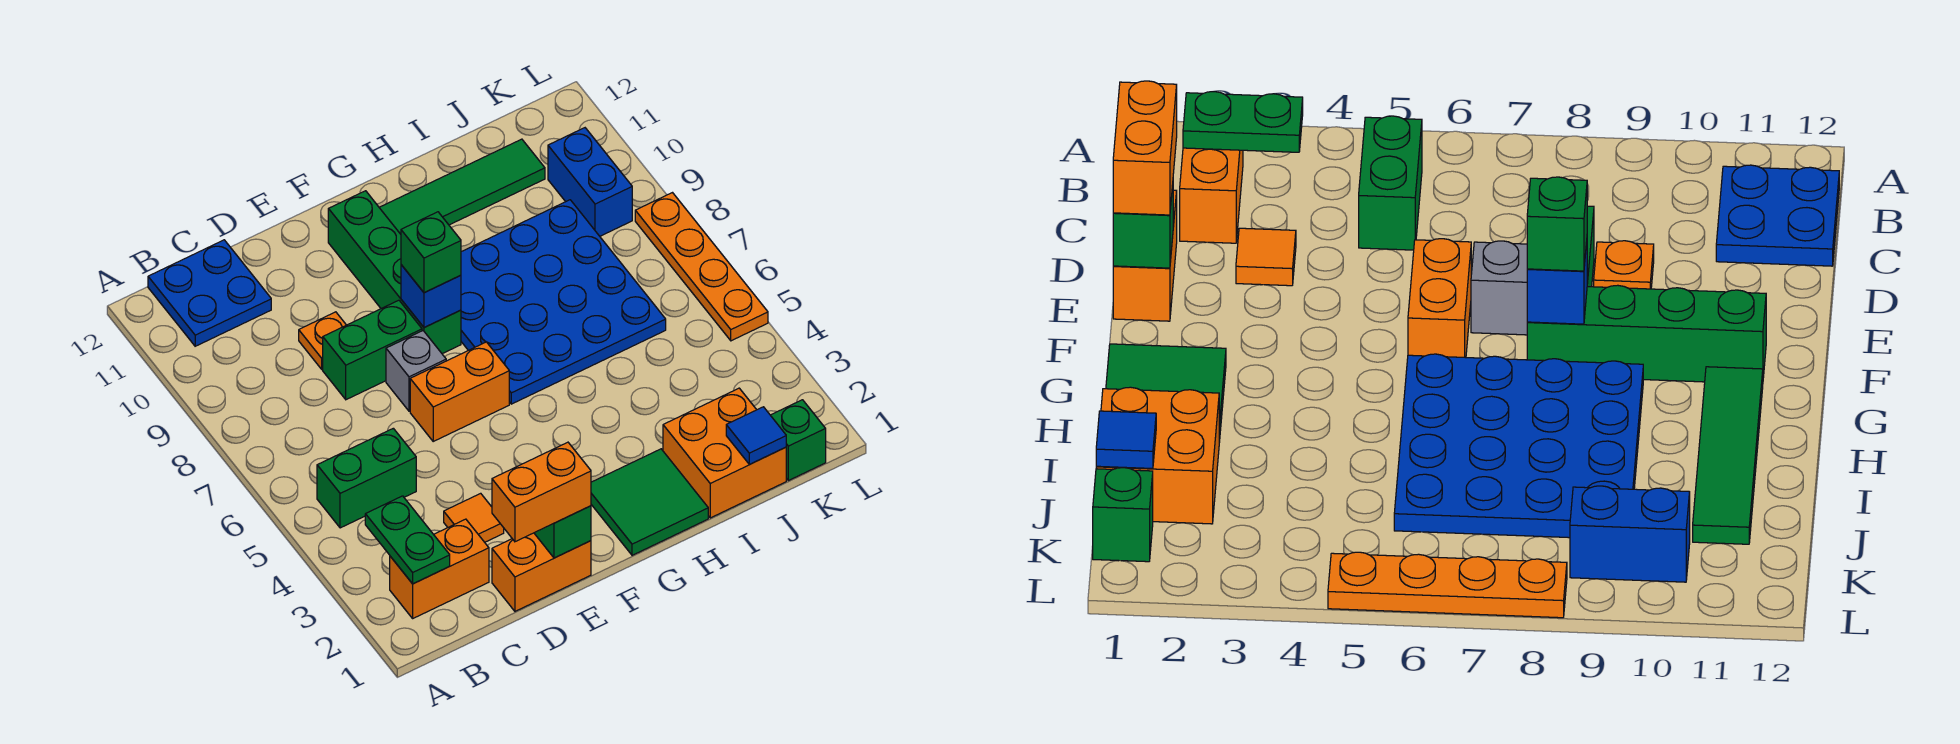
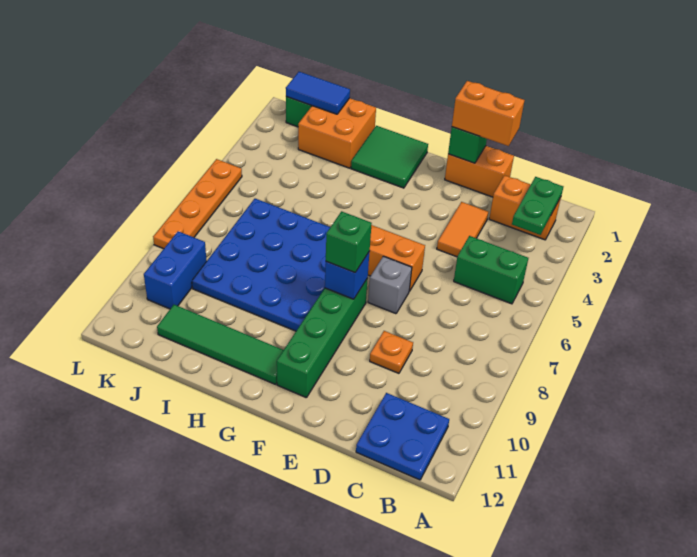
orange 1x1 tile [444,493,504,542] -> orange 1x2 tile [437,202,488,257]
green 1x2 brick [323,300,422,400] -> none
blue 1x1 tile [726,407,786,464] -> blue 1x2 tile [286,72,350,114]

